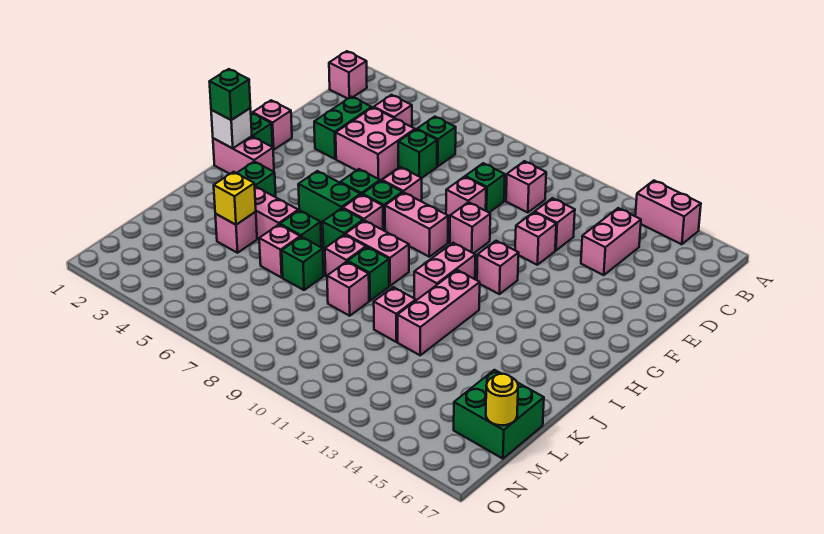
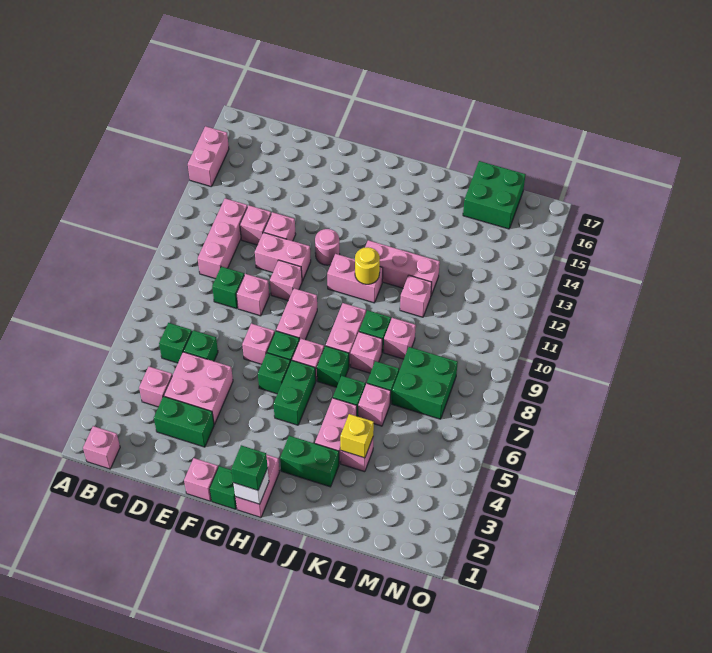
pink 1x1 brick [506,161,546,213] -> pink 1x3 brick [198,198,247,279]
pink 1x2 brick [581,208,641,275] -> pink 1x2 brick moved to [255,232,311,281]
pink 1x1 brick [477,241,519,294] -> pink 1x1 round brick [315,229,340,265]
none -> green 2x2 brick [392,347,458,419]
yellow 1x1 round brick [486,374,518,425] -> yellow 1x1 round brick moved to [355,247,380,284]

